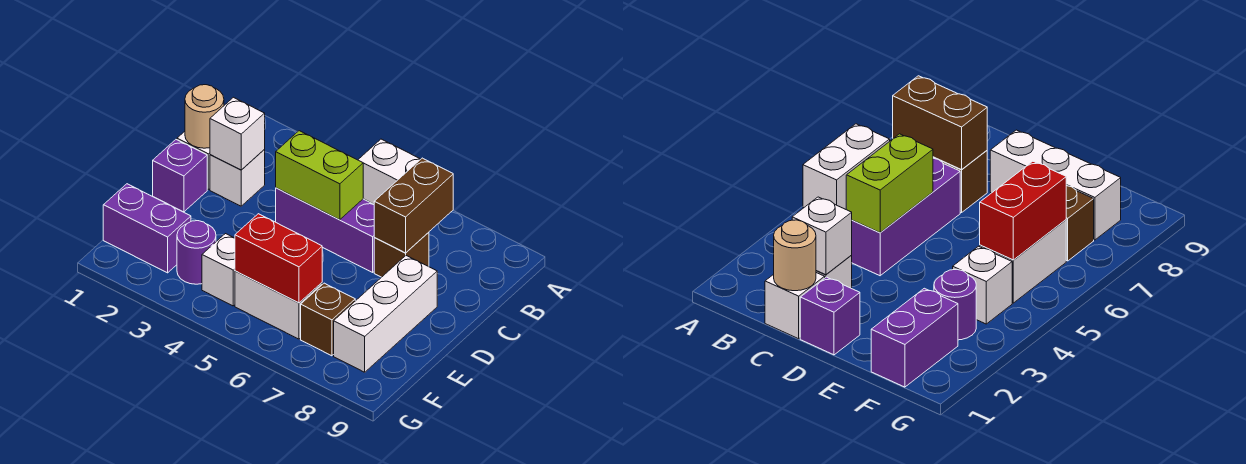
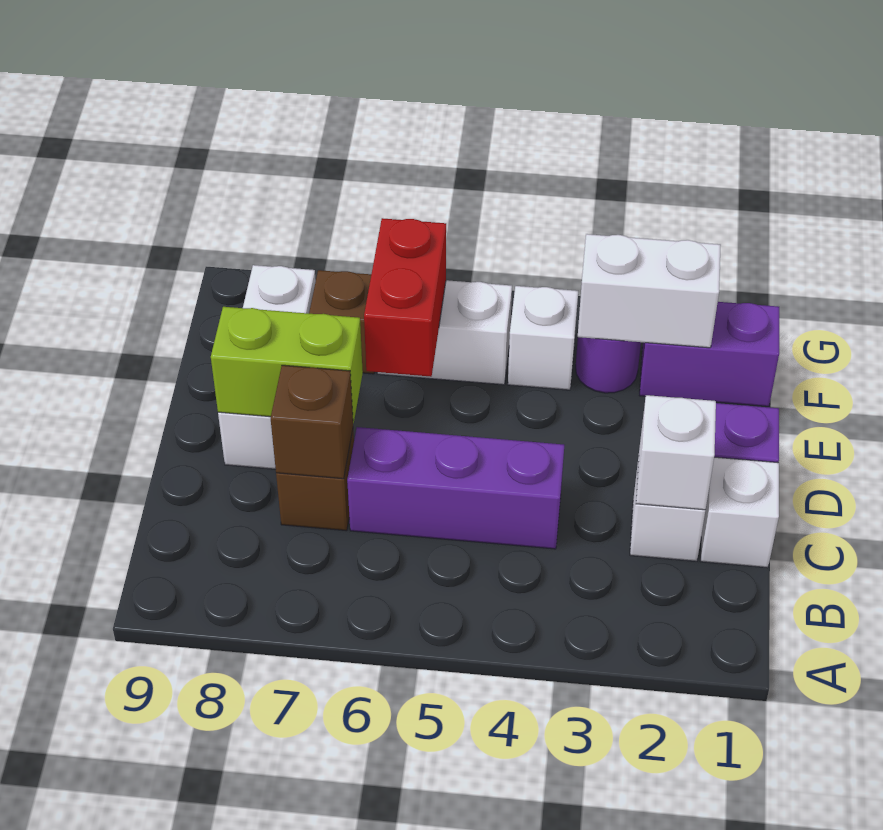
white 1x2 brick [358,139,421,204] -> white 1x2 brick moved to [578,234,721,348]
brown 1x2 brick [374,158,453,253] -> brown 1x1 brick [271,365,353,479]
tan 1x1 round brick [185,85,224,148] -> none
lime 1x2 brick [276,131,363,220] -> lime 1x2 brick moved to [211,307,363,423]
red 1x2 brick [235,214,322,303] -> red 1x2 brick turned to [364,218,446,377]

